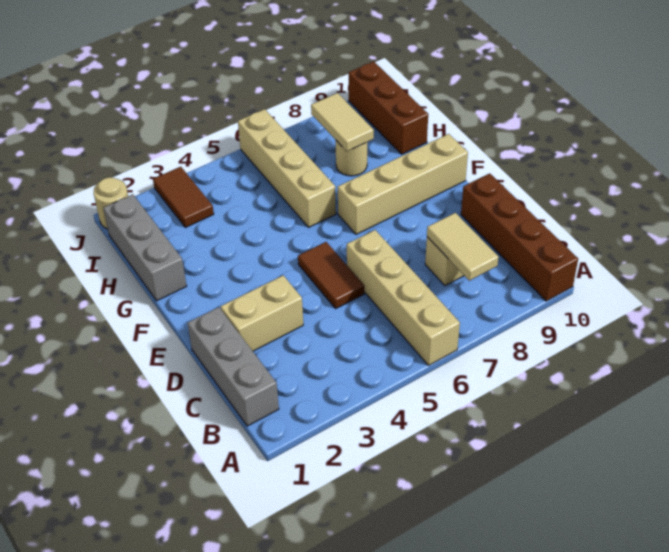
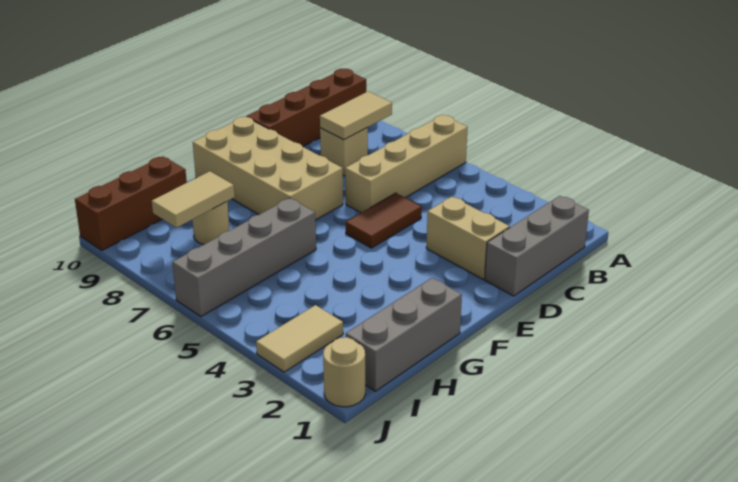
tan 1x4 brick [338,134,468,234] -> tan 2x4 brick [193,117,343,220]
tan 1x4 brick [238,109,336,227] -> grey 1x4 brick [172,198,316,317]
brown 1x2 tile [153,167,214,228] -> tan 1x2 tile [256,305,343,372]

